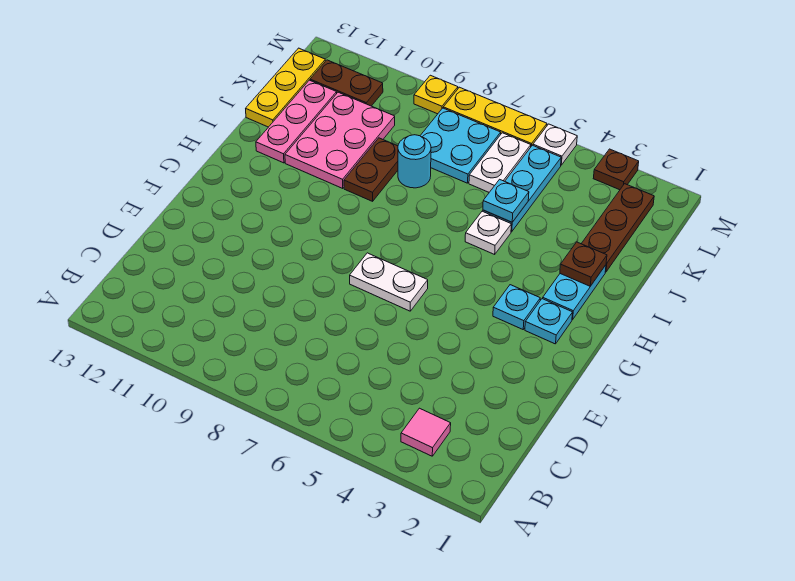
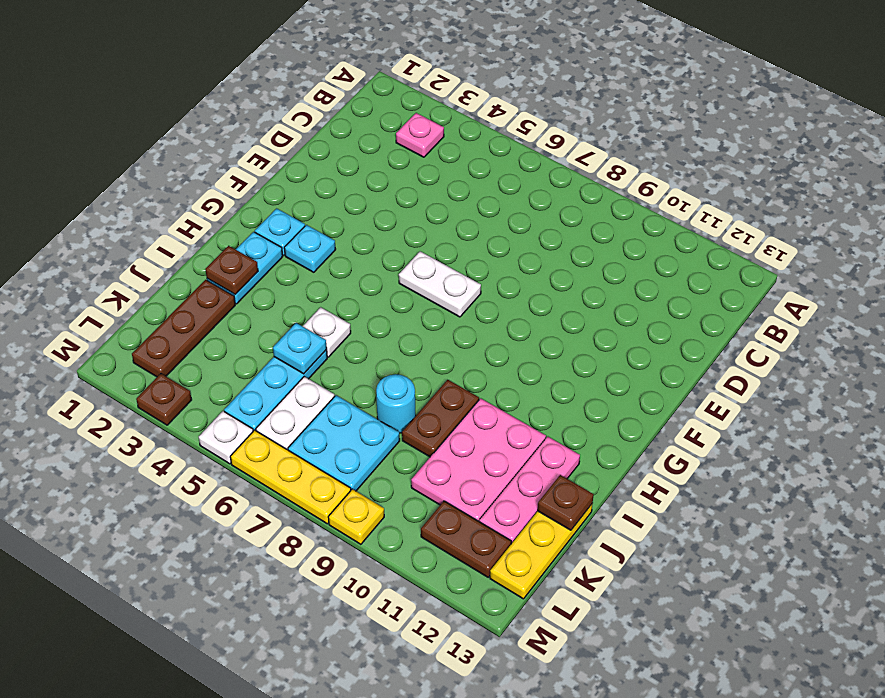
pink 1x1 tile [401,408,451,456] -> pink 1x1 plate [396,113,444,157]
none -> brown 1x1 plate [538,475,594,530]

